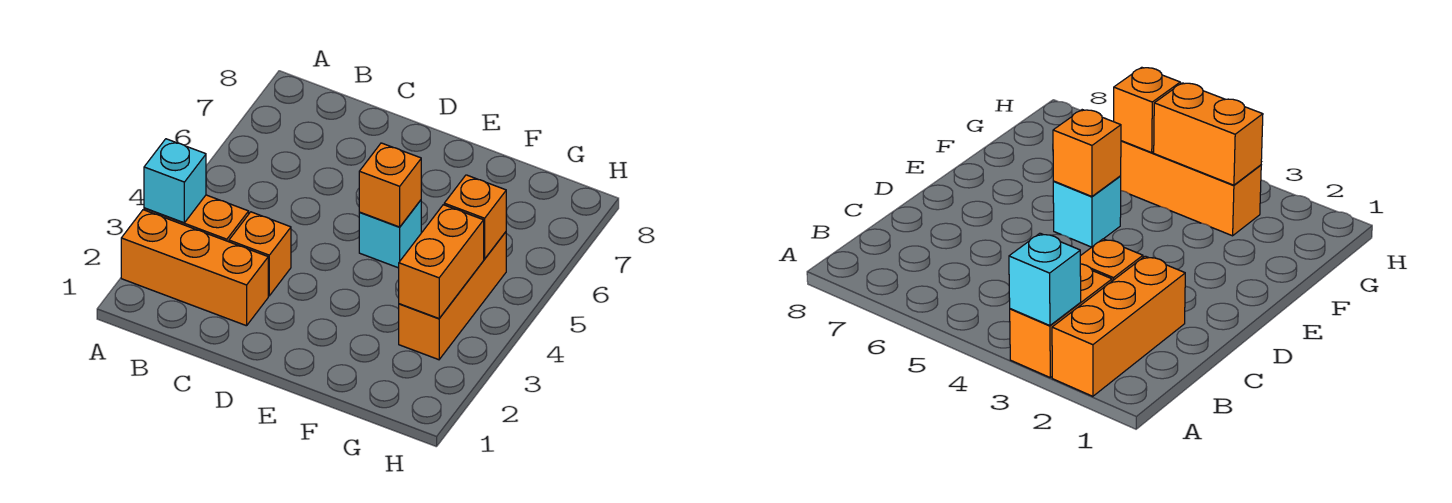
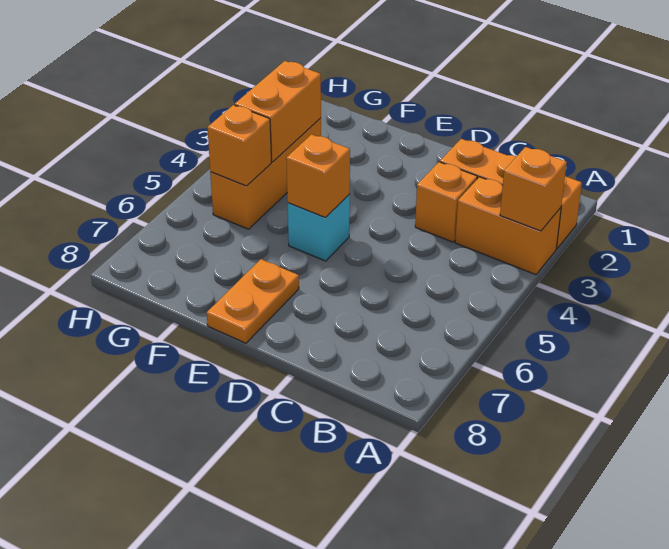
cyan 1x1 brick [144,139,206,223] -> orange 1x1 brick [500,147,567,231]
none -> orange 1x2 plate [207,259,299,343]

